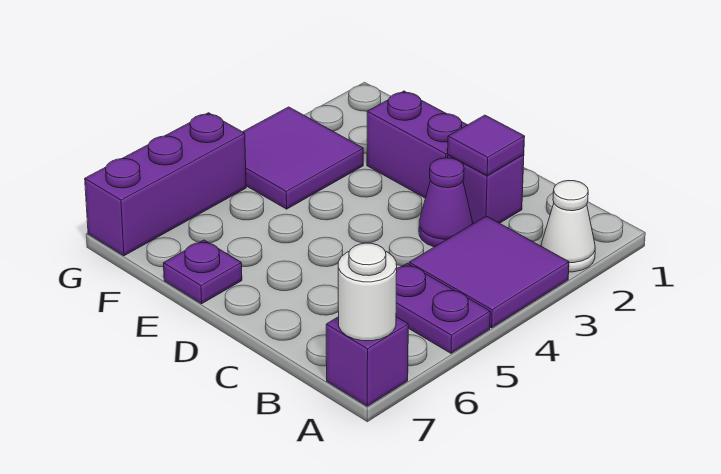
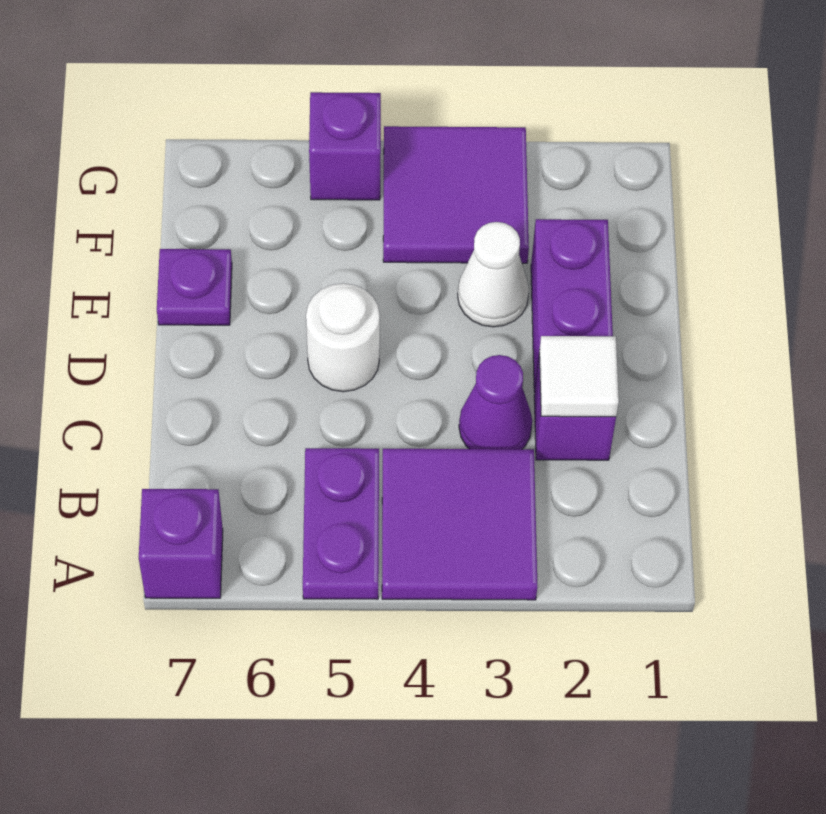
white 1x1 cone [541,181,595,272] -> white 1x1 cone moved to [458,222,529,327]
white 1x1 round brick [338,243,397,341] -> white 1x1 round brick moved to [306,283,380,392]
purple 1x1 tile [448,115,525,175] -> white 1x1 tile [539,336,619,417]
purple 1x3 brick [85,113,246,256] -> purple 1x1 brick [309,92,381,200]

